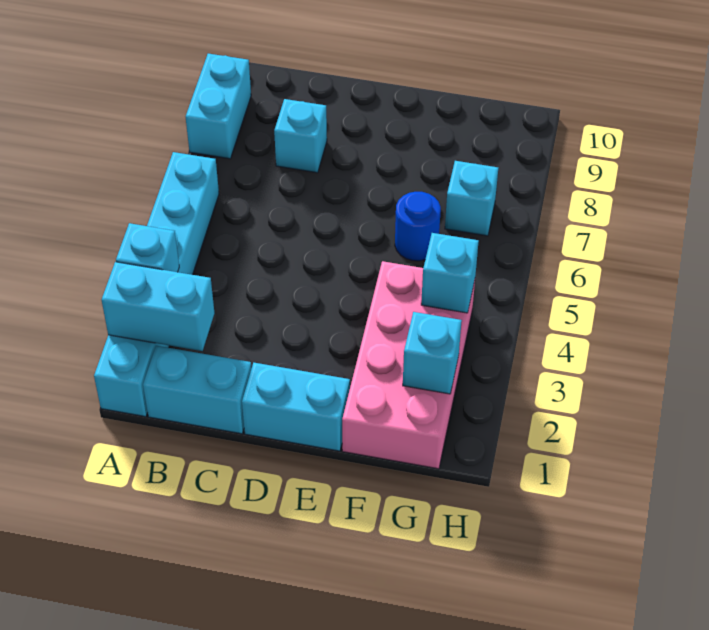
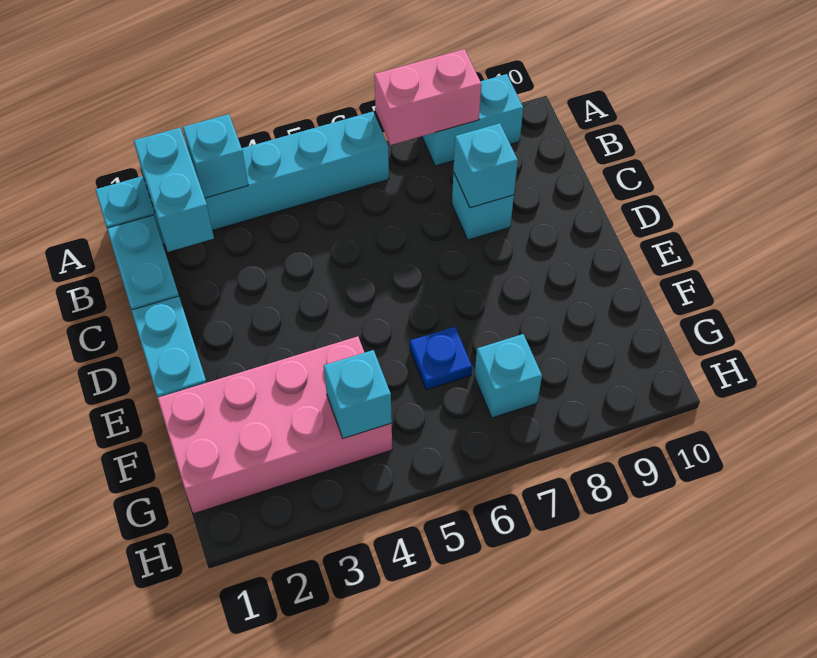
none -> pink 1x2 brick [374,49,481,145]
blue 1x1 round brick [395,192,441,261] -> blue 1x1 plate [410,327,472,390]
cyan 1x1 brick [403,312,462,394] -> cyan 1x1 brick moved to [453,123,518,208]

